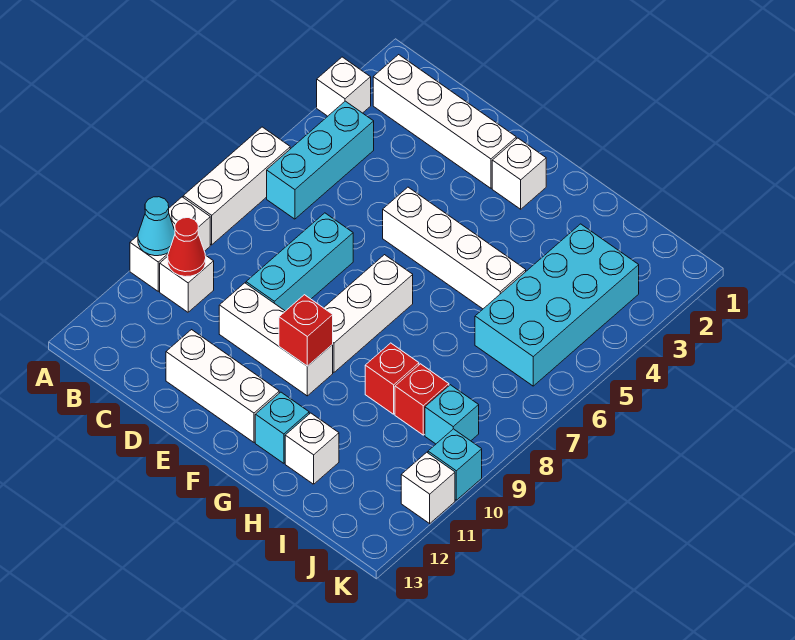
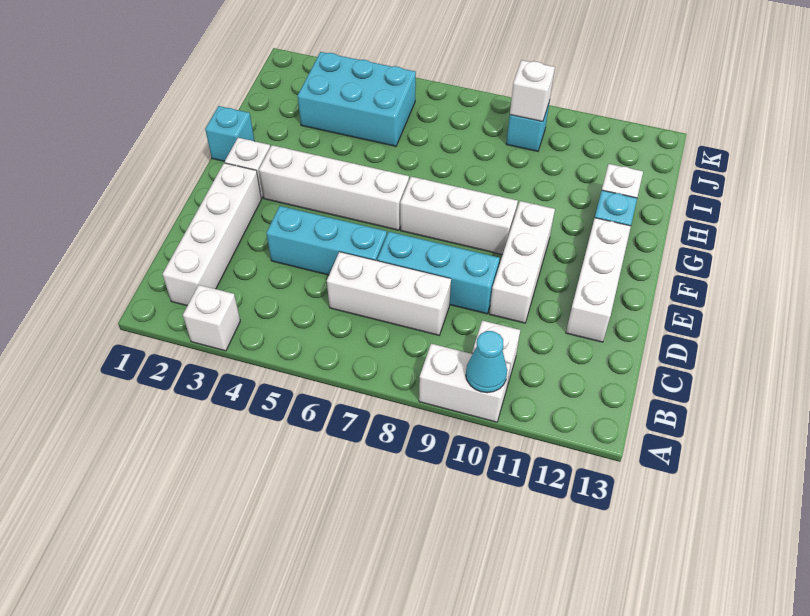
white 1x3 brick [183,127,290,245] -> white 1x3 brick moved to [327,252,451,335]
cyan 1x3 brick [267,101,374,219] -> cyan 1x3 brick moved to [266,206,387,275]
red 1x1 cone [168,218,206,277] -> none
white 1x4 brick [383,187,526,309] -> white 1x4 brick turned to [259,145,409,230]
red 1x1 brick [279,295,333,366] -> none
red 1x1 brick [365,343,419,414] -> none
cyan 2x4 brick [475,224,639,386] -> cyan 2x3 brick [298,52,416,146]
red 1x1 brick [395,364,449,435] -> none
cyan 1x1 brick [428,429,482,500] -> cyan 1x1 brick moved to [205,106,254,161]
white 1x1 brick [401,452,455,523] -> white 1x1 brick moved to [510,60,555,121]

